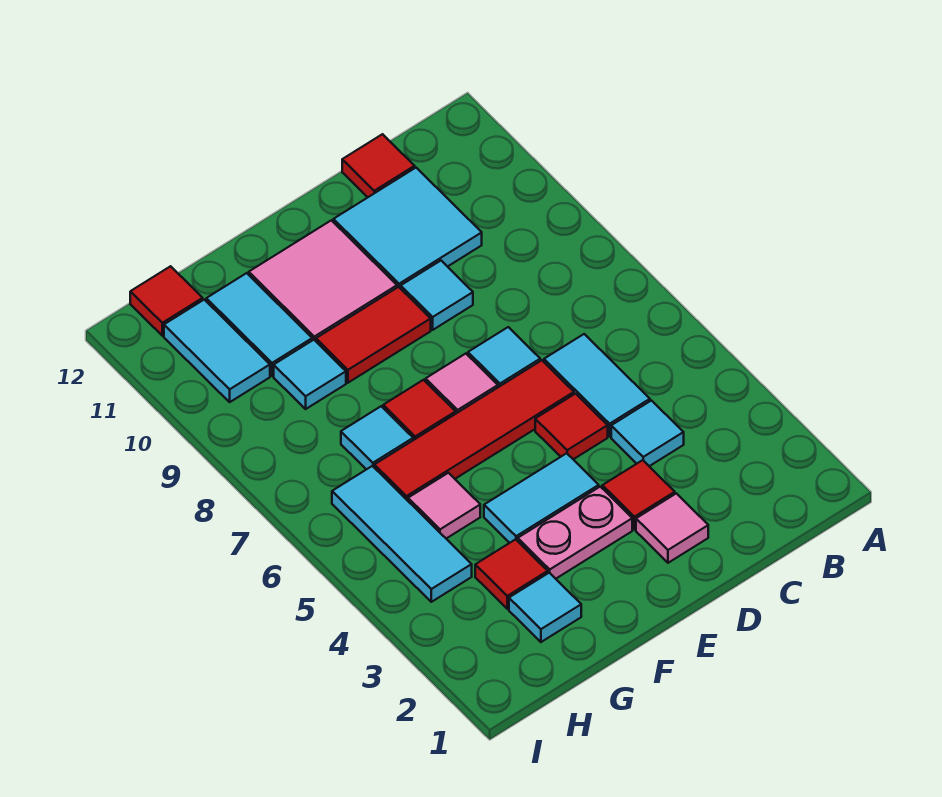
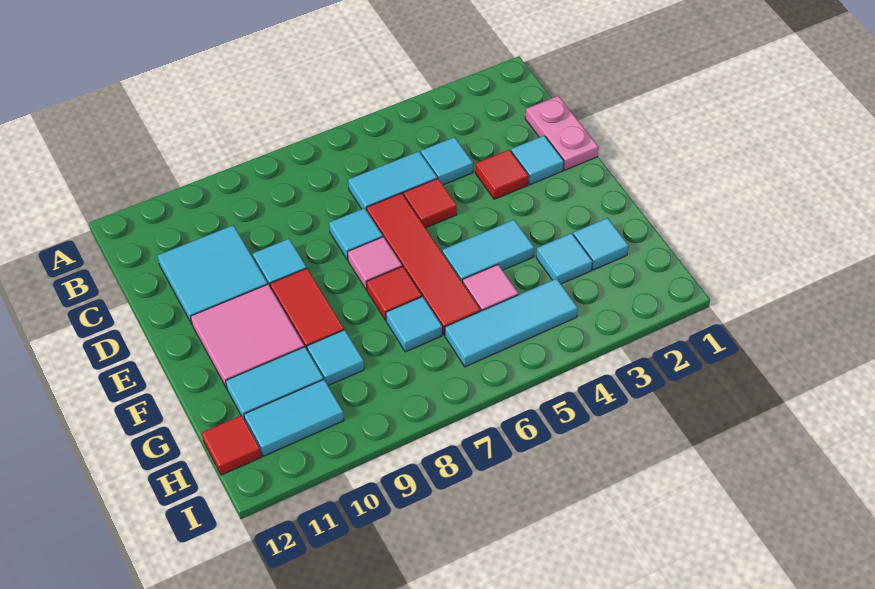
red 1x1 tile [342,134,415,197] -> none
pink 1x1 tile [636,493,708,563] -> cyan 1x1 tile [511,136,564,185]
pink 1x2 plate [518,487,632,579] -> pink 1x2 plate moved to [525,96,598,170]
cyan 1x2 tile [484,453,599,543] -> cyan 1x2 tile turned to [442,220,534,283]
red 1x1 tile [475,539,548,609] -> cyan 1x1 tile [536,233,592,284]

